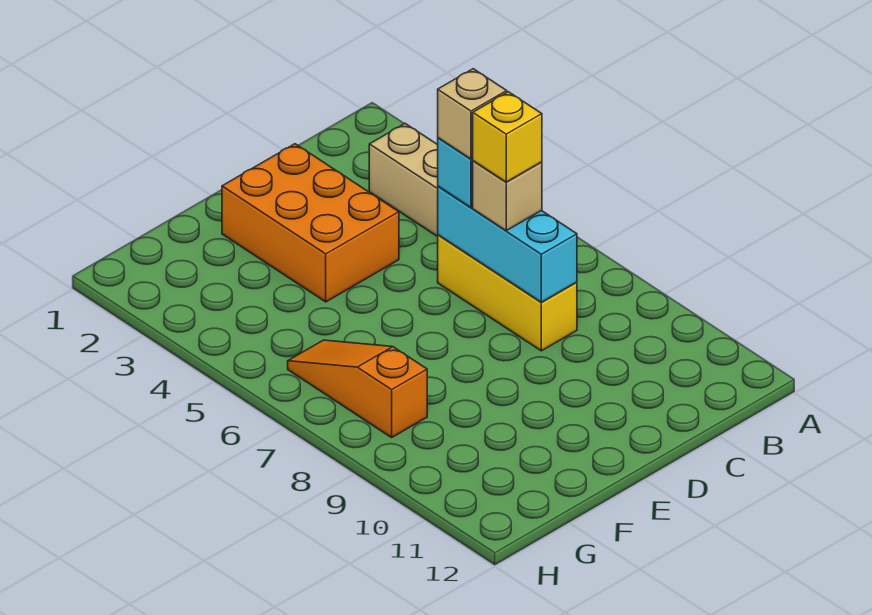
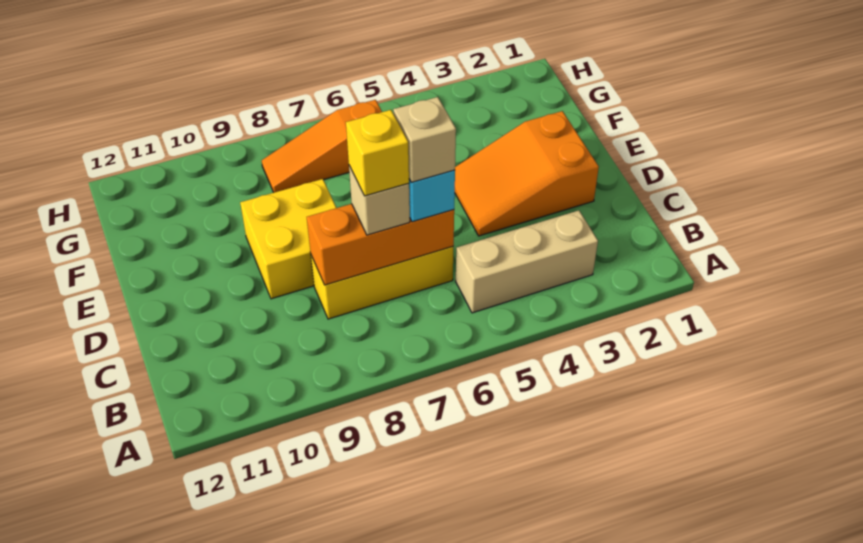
cyan 1x3 brick [438,186,577,302] -> orange 1x3 brick [307,204,454,285]
orange 2x3 brick [222,144,399,302] -> orange 2x3 slope [455,111,599,236]
none -> yellow 2x2 brick [240,179,336,299]
orange 1x3 slope [288,340,427,437] -> orange 1x3 slope turned to [262,100,382,192]

